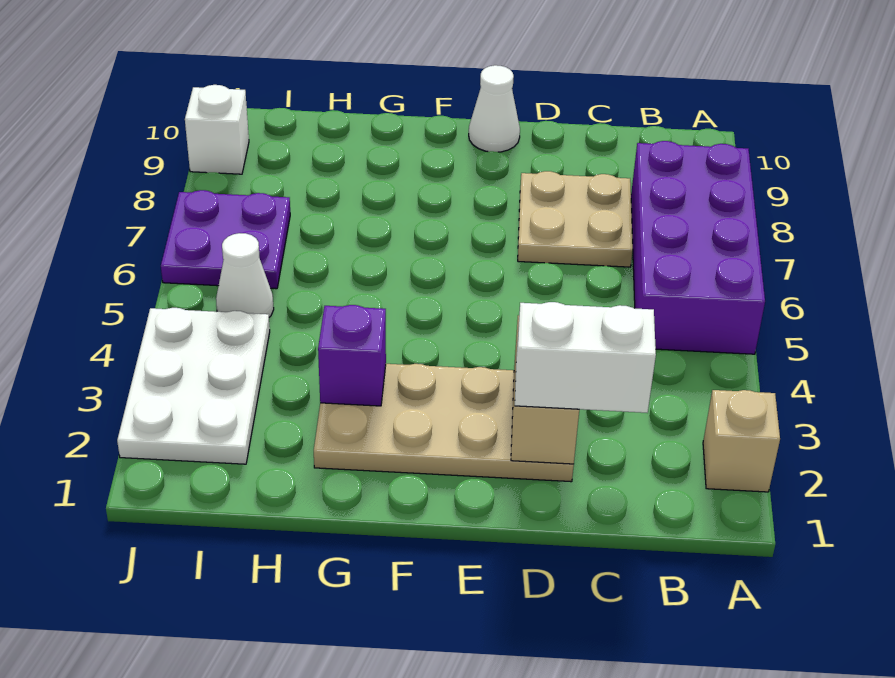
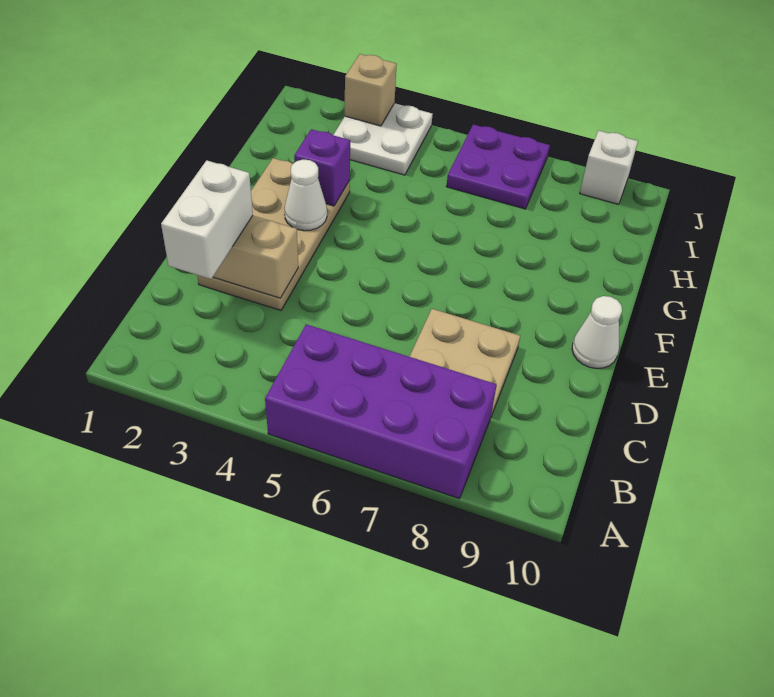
tan 1x1 brick [703,390,780,492] -> tan 1x1 brick moved to [345,54,397,126]
white 2x3 plate [117,308,270,464] -> white 2x2 plate [333,103,432,175]
white 1x1 cone [216,233,274,317] -> white 1x1 cone moved to [284,160,327,231]

